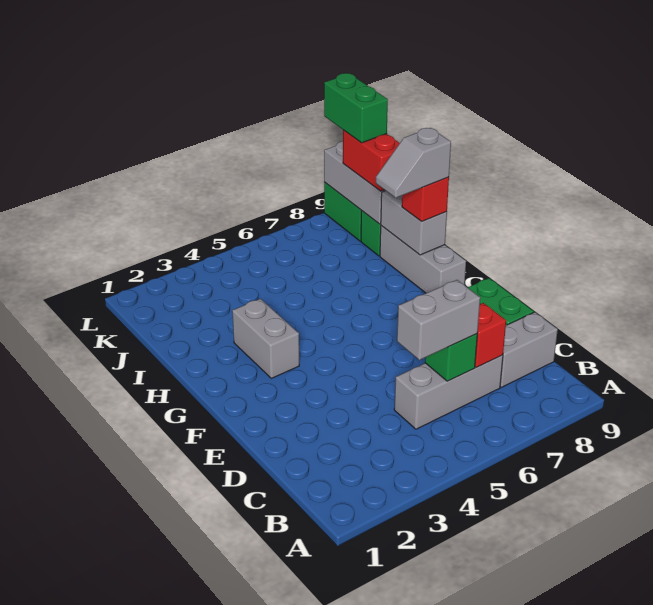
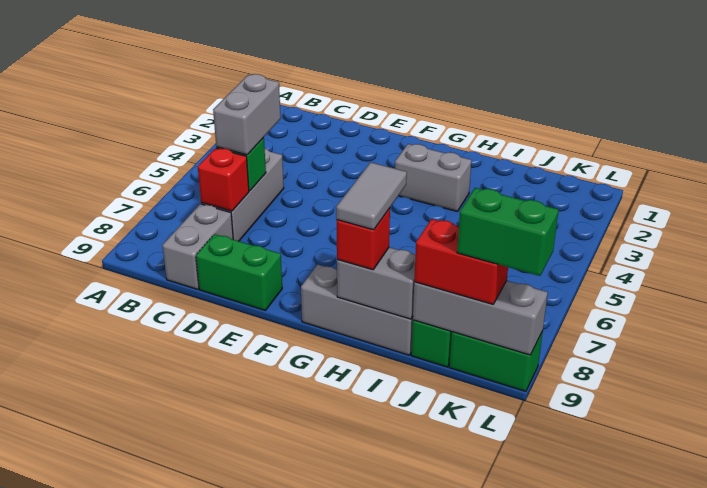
grey 1x2 slope [376,128,451,198] -> grey 1x2 tile [336,162,407,230]

